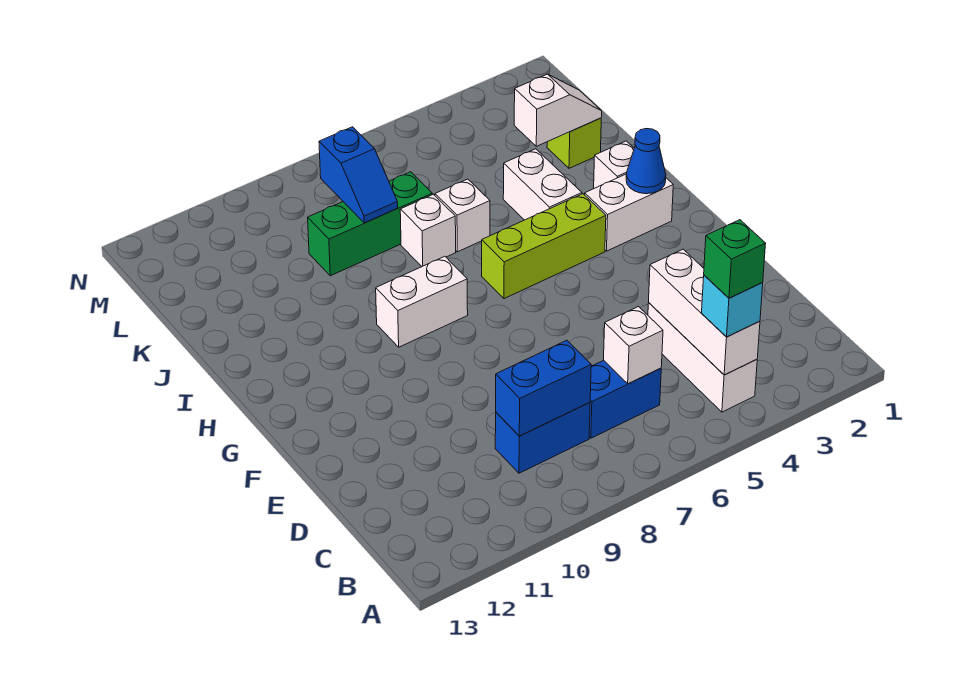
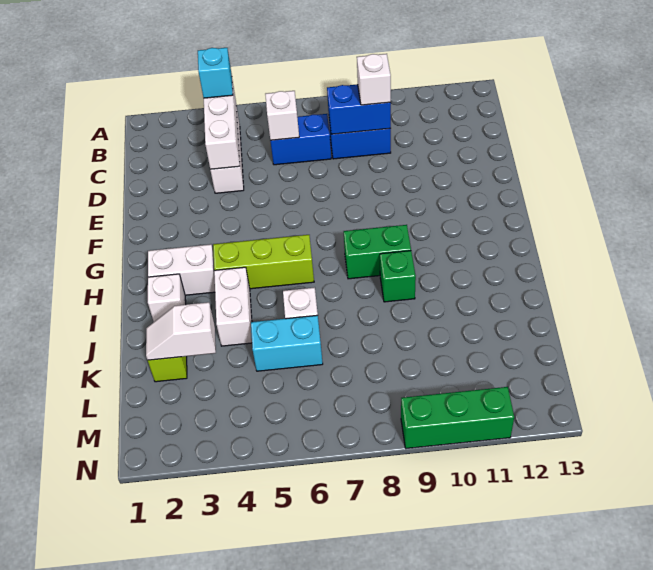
green 1x1 brick [704,220,766,298] -> green 1x1 brick moved to [380,251,416,302]
blue 1x1 cone [626,129,666,194] -> none
white 1x2 brick [376,256,468,347] -> green 1x2 brick [344,225,411,279]
white 1x1 brick [400,194,456,266] -> white 1x1 brick moved to [357,54,391,105]
none -> cyan 1x2 brick [251,315,323,371]
green 1x3 brick [308,172,432,276] -> green 1x3 brick moved to [401,387,514,449]
blue 1x2 slope [319,127,398,223] -> none

